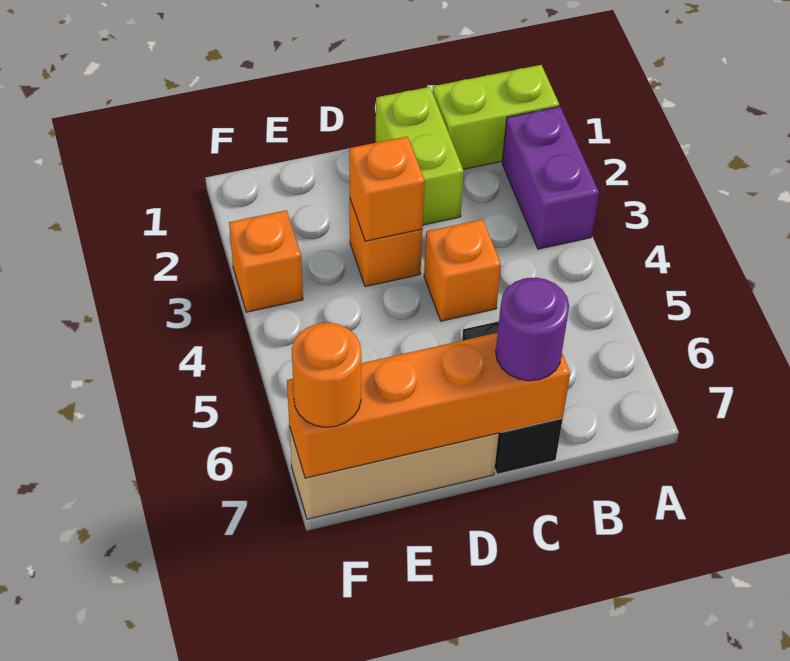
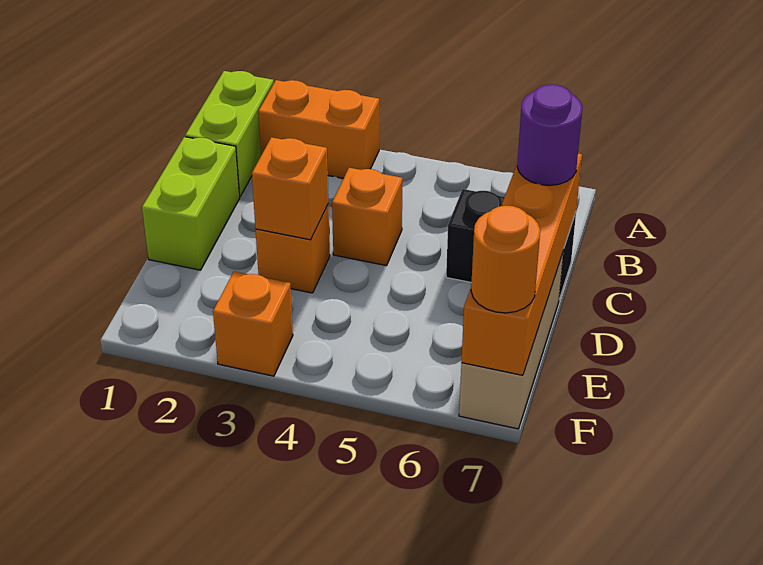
purple 1x2 brick [502,107,599,249] -> orange 1x2 brick [258,80,379,178]
lime 1x2 brick [375,87,464,225] -> lime 1x2 brick turned to [142,137,240,270]

